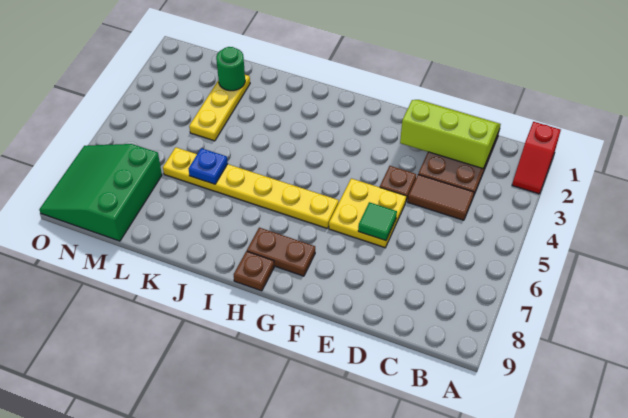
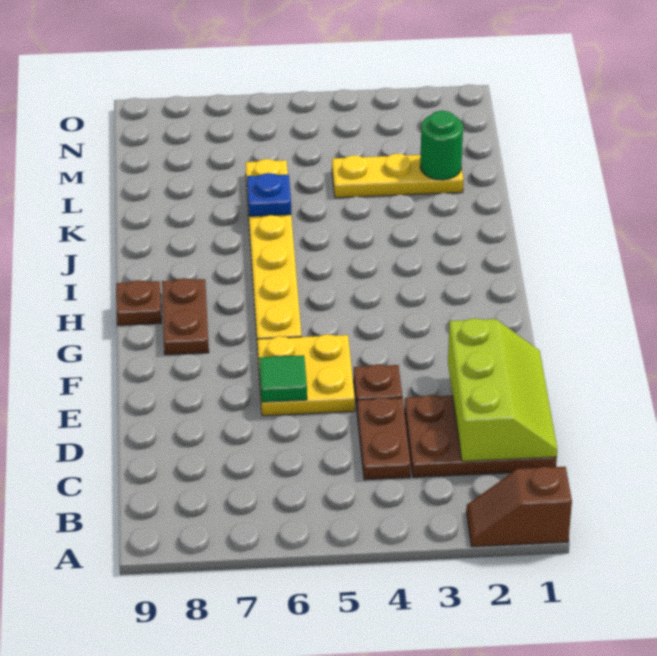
red 1x2 slope [512,122,561,194] -> brown 1x2 slope [466,467,572,547]
brown 1x2 tile [408,175,474,220] -> brown 1x2 plate [357,397,411,480]
green 3x3 slope [39,144,162,241] -> none

